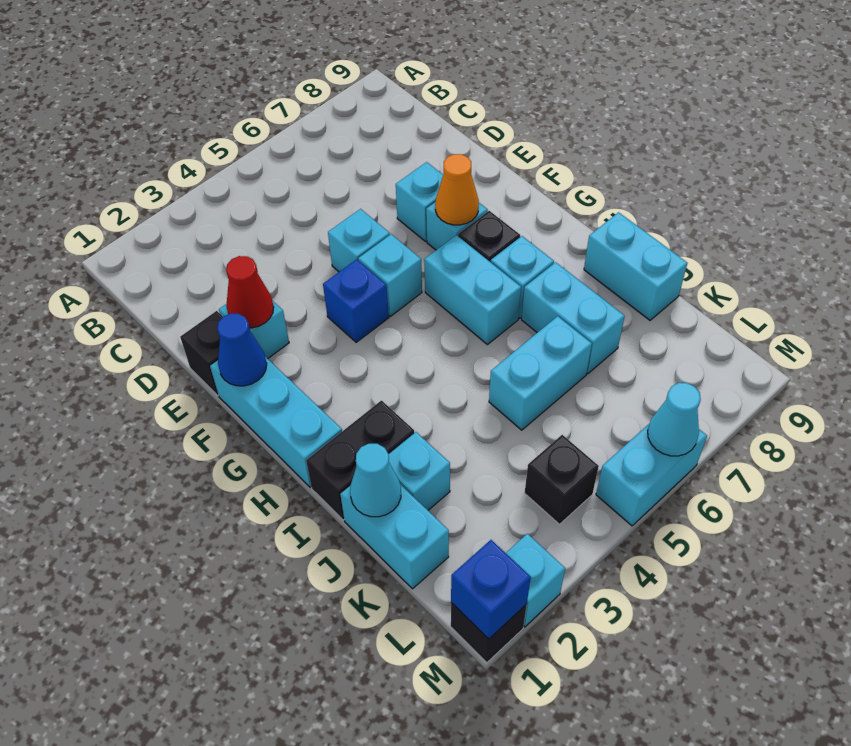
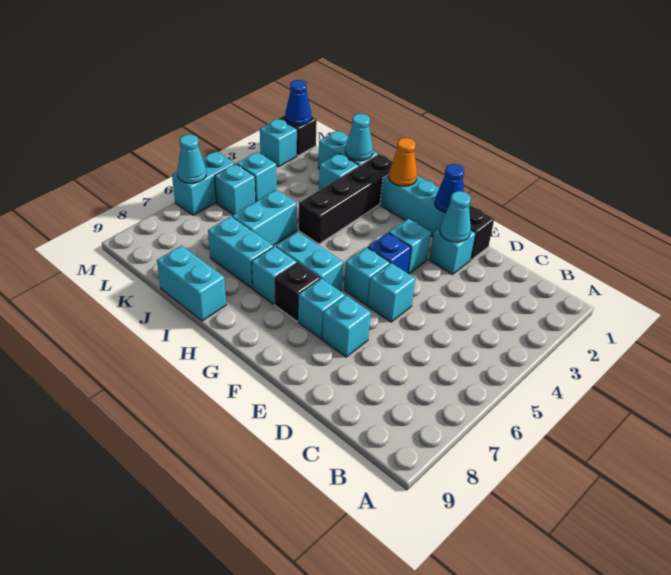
red 1x1 cone [226,256,274,328] -> cyan 1x1 cone [440,191,471,242]
none -> cyan 1x1 brick [389,219,431,274]
orange 1x1 cone [435,154,479,225] -> orange 1x1 cone moved to [389,138,417,186]
black 1x2 brick [306,401,414,520] -> black 1x4 brick [299,154,393,244]
black 1x1 brick [525,435,599,524] -> cyan 1x1 brick [237,152,277,202]
none -> cyan 1x1 brick [215,164,256,215]
blue 1x1 brick [451,540,531,639] -> blue 1x1 cone [285,80,311,125]

